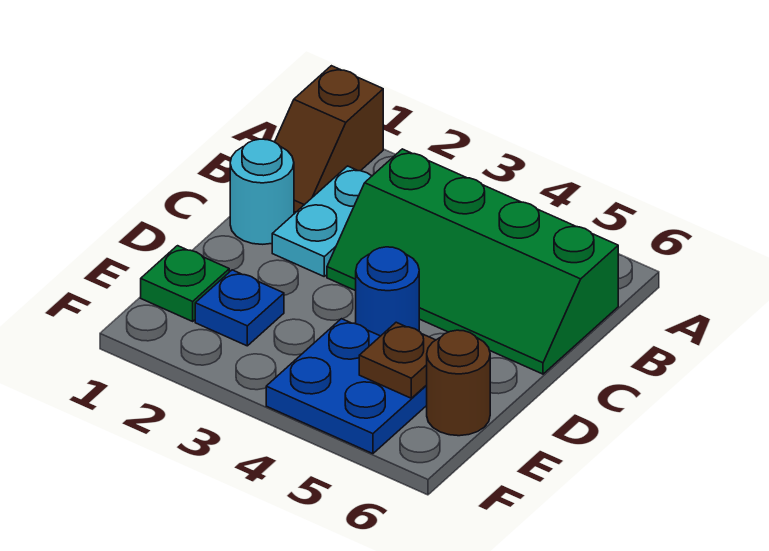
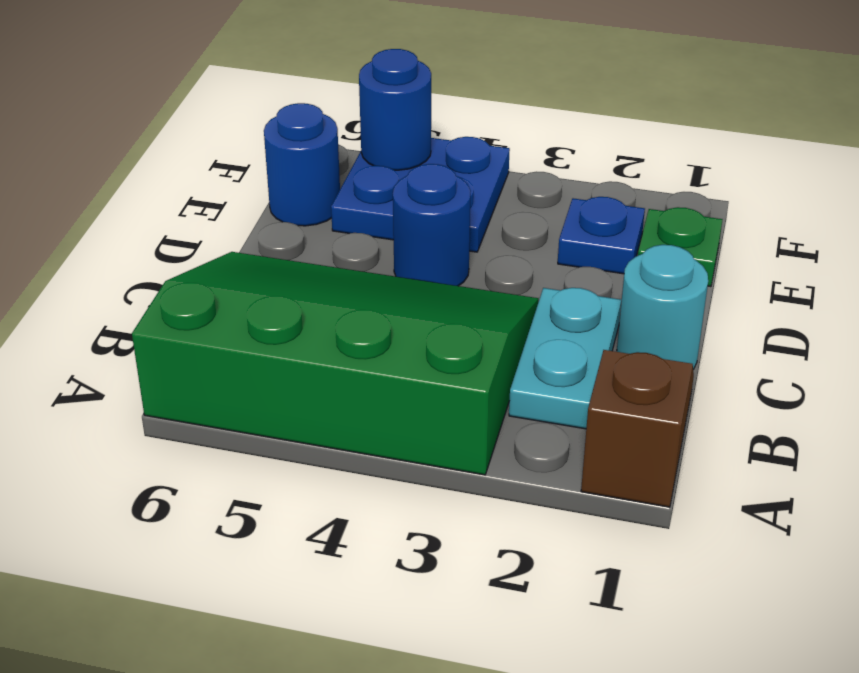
green 2x4 slope [327,149,618,374] -> green 3x4 slope [132,252,539,475]
brown 1x1 plate [359,322,435,398] -> none
brown 1x1 round brick [427,330,490,436] -> blue 1x1 round brick [264,103,340,226]
none -> blue 1x1 round brick [359,49,431,170]

